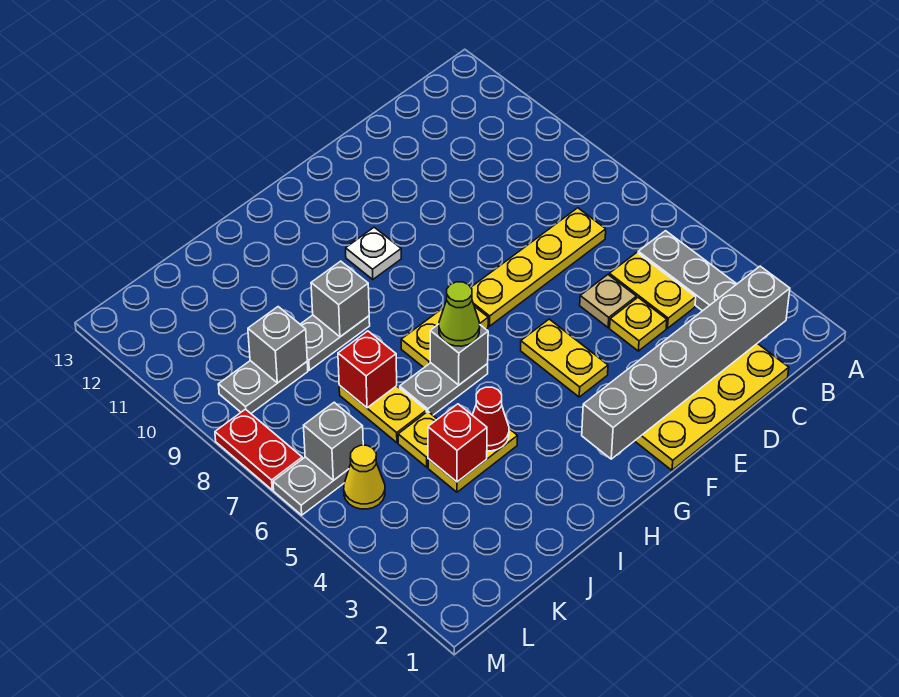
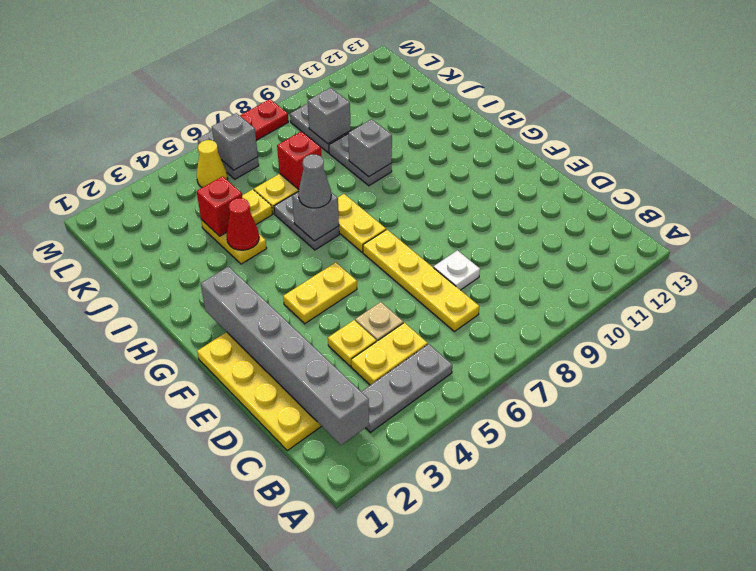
white 1x1 plate [346,227,401,279] -> white 1x1 plate moved to [434,250,480,290]
lime 1x1 cone [439,282,480,346] -> grey 1x1 cone [298,154,331,208]

